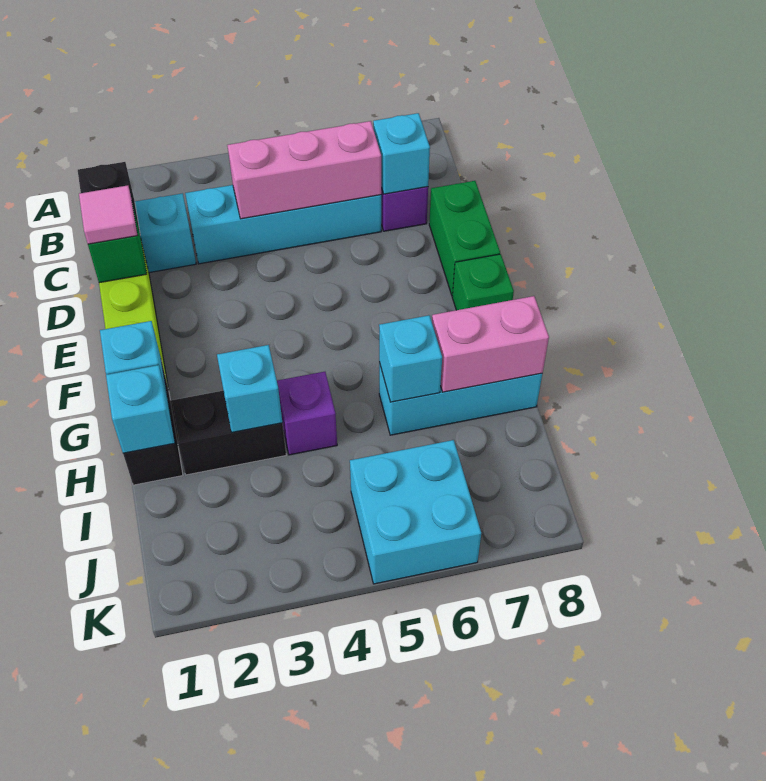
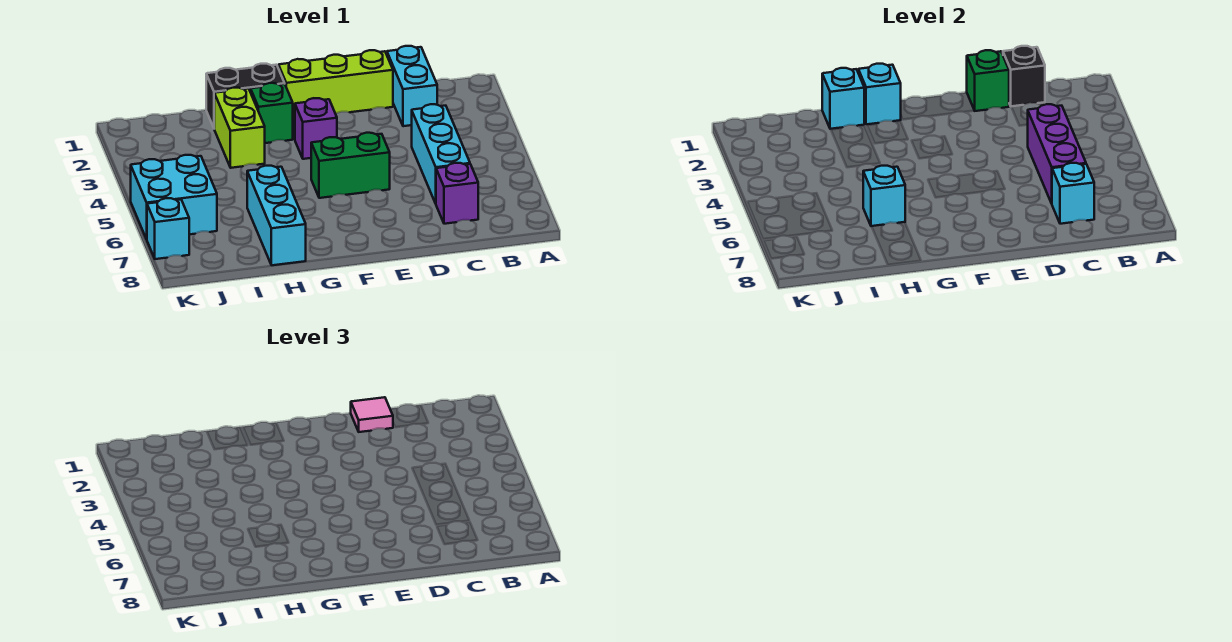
cyan 1x4 brick [185,185,381,264] -> cyan 1x3 brick [412,104,470,203]
pink 1x3 brick [227,121,381,219] -> purple 1x3 brick [1028,104,1086,203]
green 1x2 brick [429,181,500,296] -> green 1x2 brick moved to [311,133,390,198]
green 1x1 brick [452,254,514,310] -> green 1x1 brick moved to [251,83,293,143]
black 1x2 brick [170,391,286,475] -> lime 1x2 brick [214,88,265,168]
cyan 1x1 brick [217,345,282,432] -> cyan 1x1 brick moved to [147,198,189,259]
purple 1x1 brick [277,372,337,455] -> purple 1x1 brick moved to [295,98,337,159]
pink 1x2 brick [432,296,549,392] -> none

